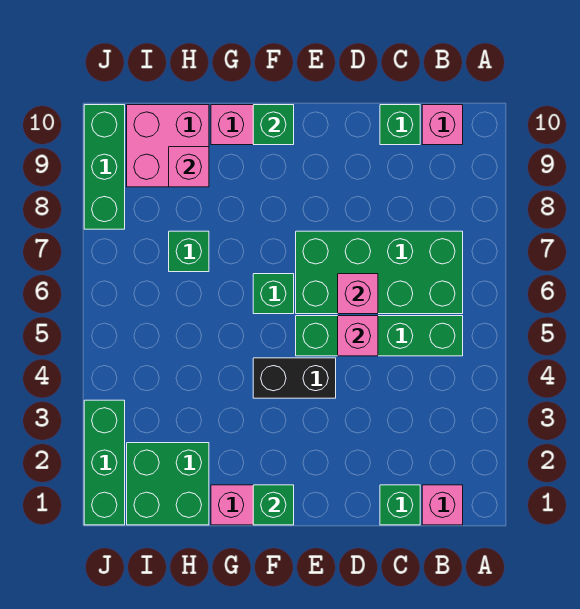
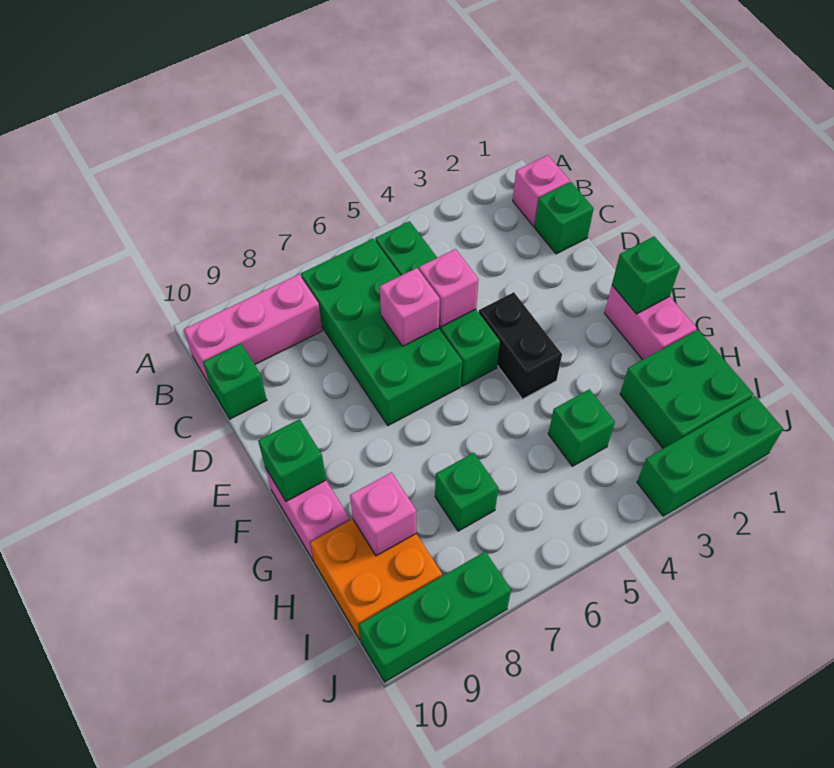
pink 1x1 brick [422,105,463,145] -> pink 1x3 brick [184,274,322,385]
green 1x1 brick [253,274,294,314] -> green 1x1 brick moved to [548,389,615,466]
pink 2x2 brick [127,105,209,187] -> orange 2x2 brick [310,519,442,640]

